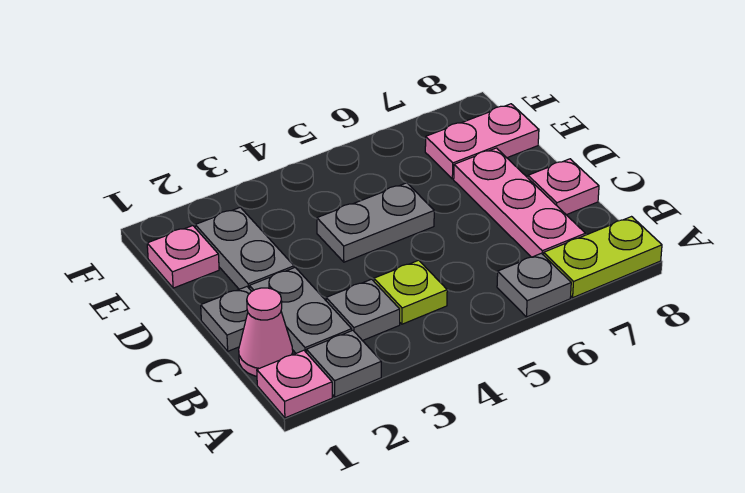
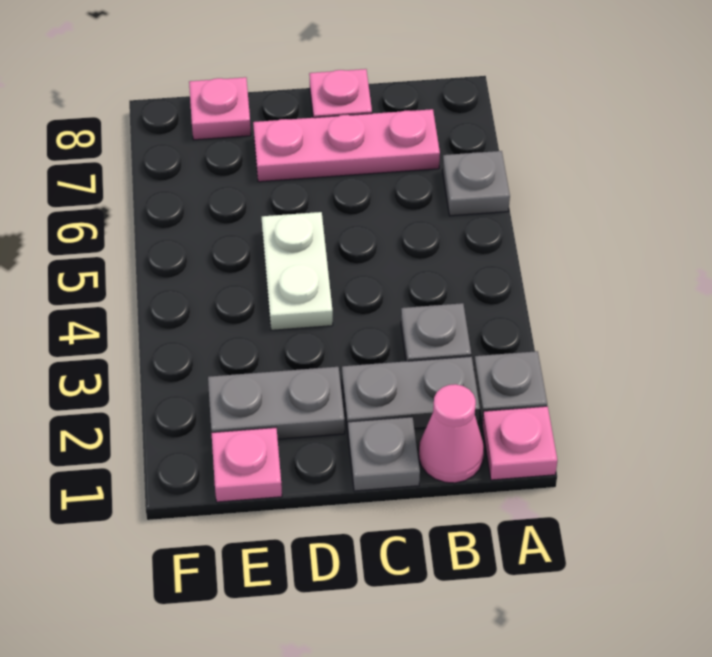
lime 1x2 plate [544,217,662,297] -> none
lime 1x1 plate [374,260,447,324] -> none
grey 1x2 plate [317,183,434,262] -> white 1x2 plate [262,212,333,330]
pink 1x2 plate [425,104,539,179] -> pink 1x1 plate [189,77,251,140]

